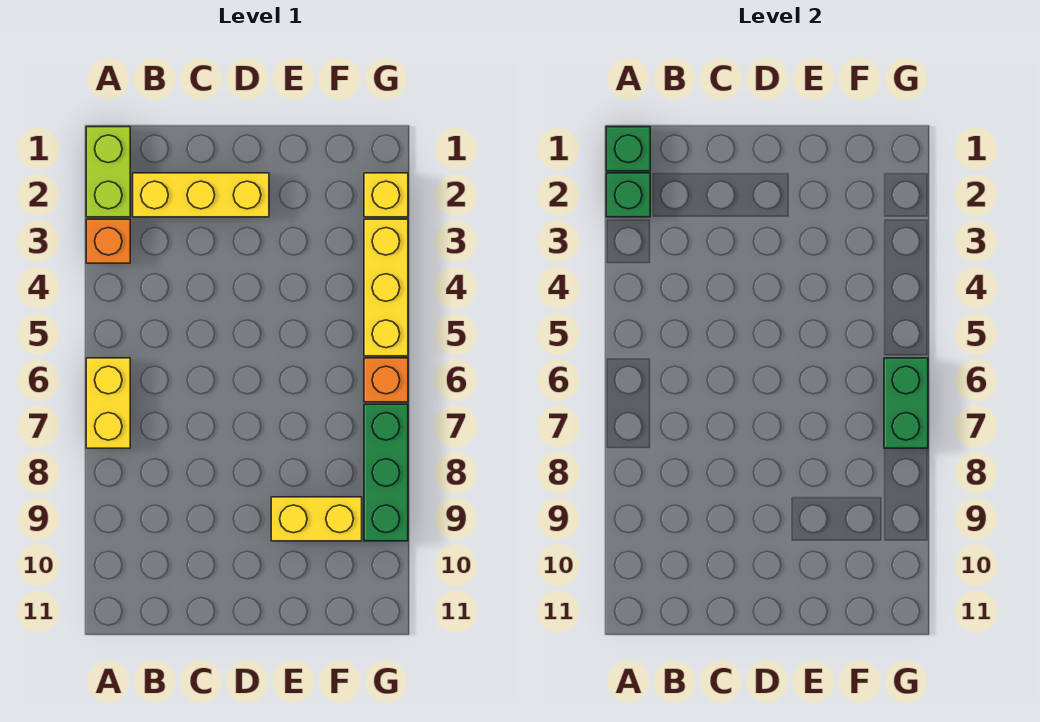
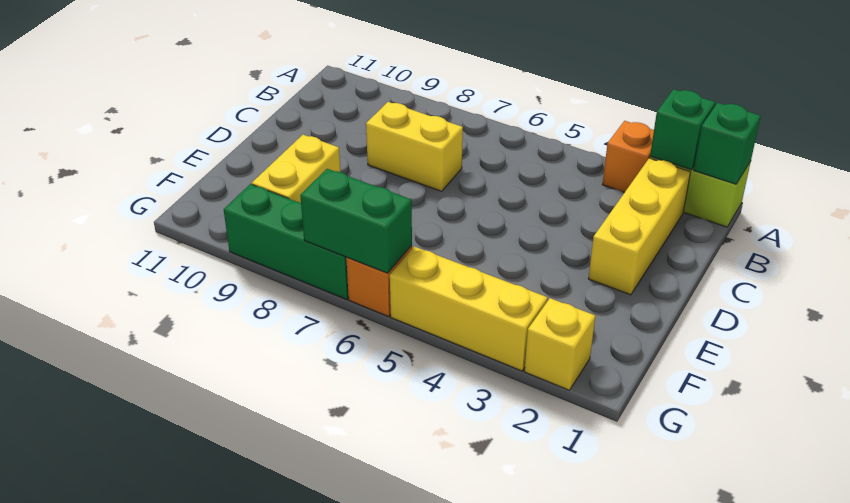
yellow 1x2 brick [86,358,130,448] -> yellow 1x2 brick moved to [366,102,463,191]

